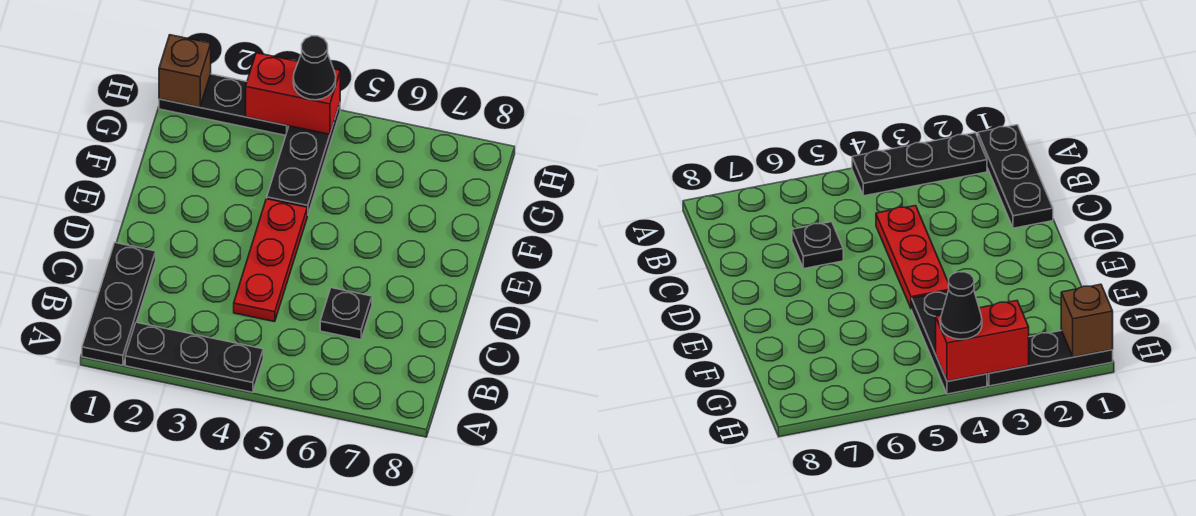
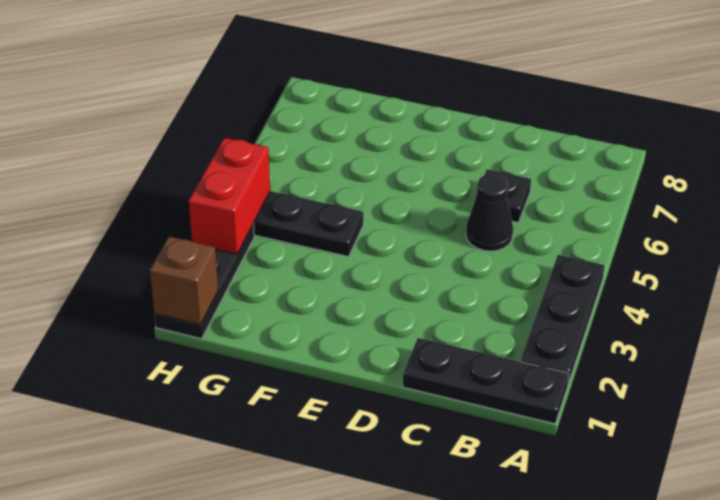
red 1x3 plate [234,199,307,322] -> none
black 1x1 cone [293,36,336,100] -> black 1x1 cone moved to [466,174,513,251]

